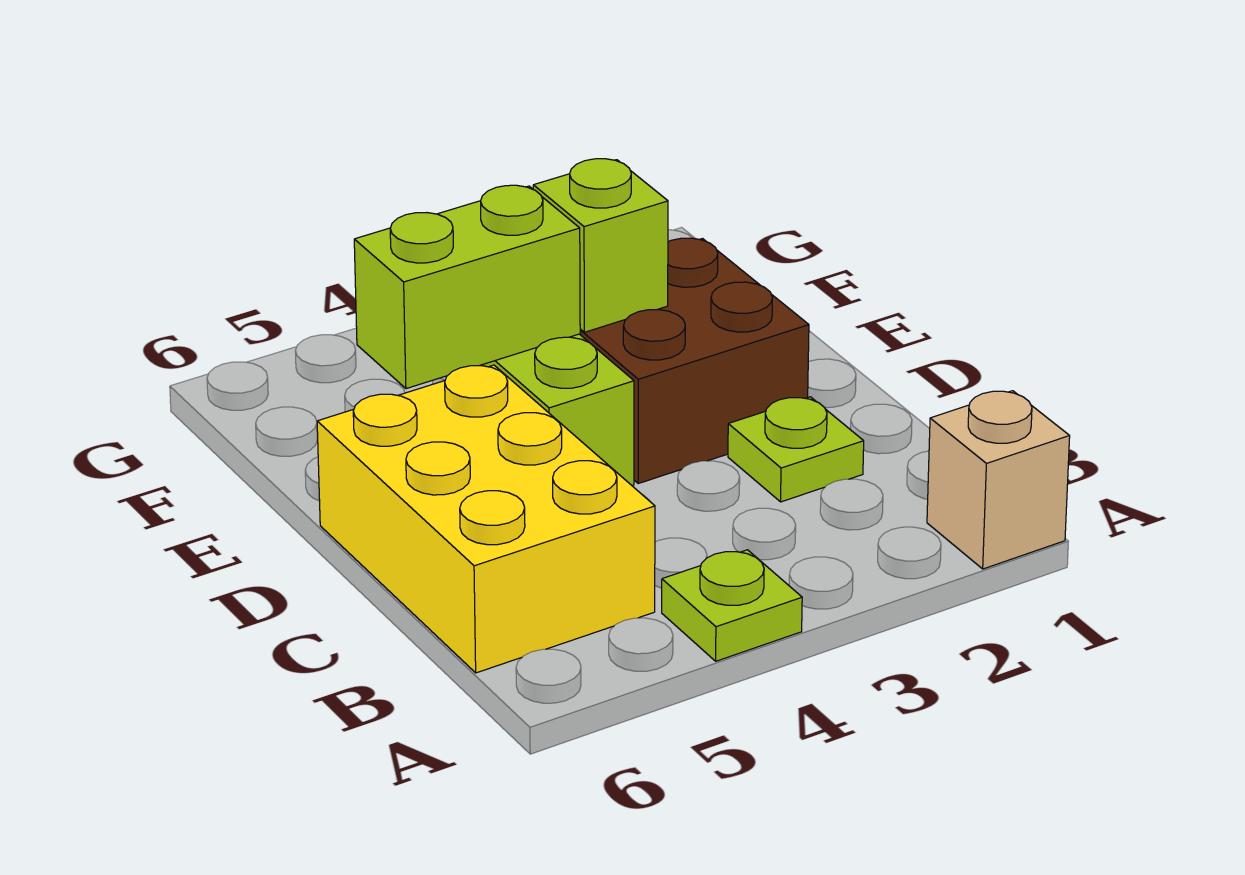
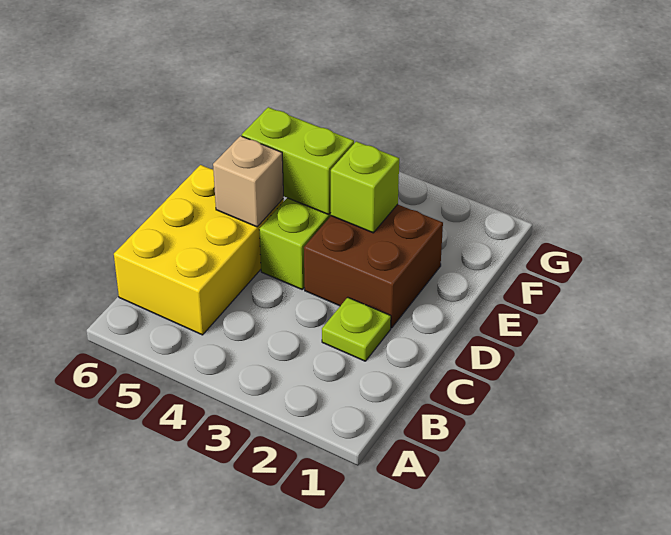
tan 1x1 brick [927,391,1070,569] -> tan 1x1 brick moved to [213,136,284,227]
lime 1x1 plate [662,550,802,661] -> none

